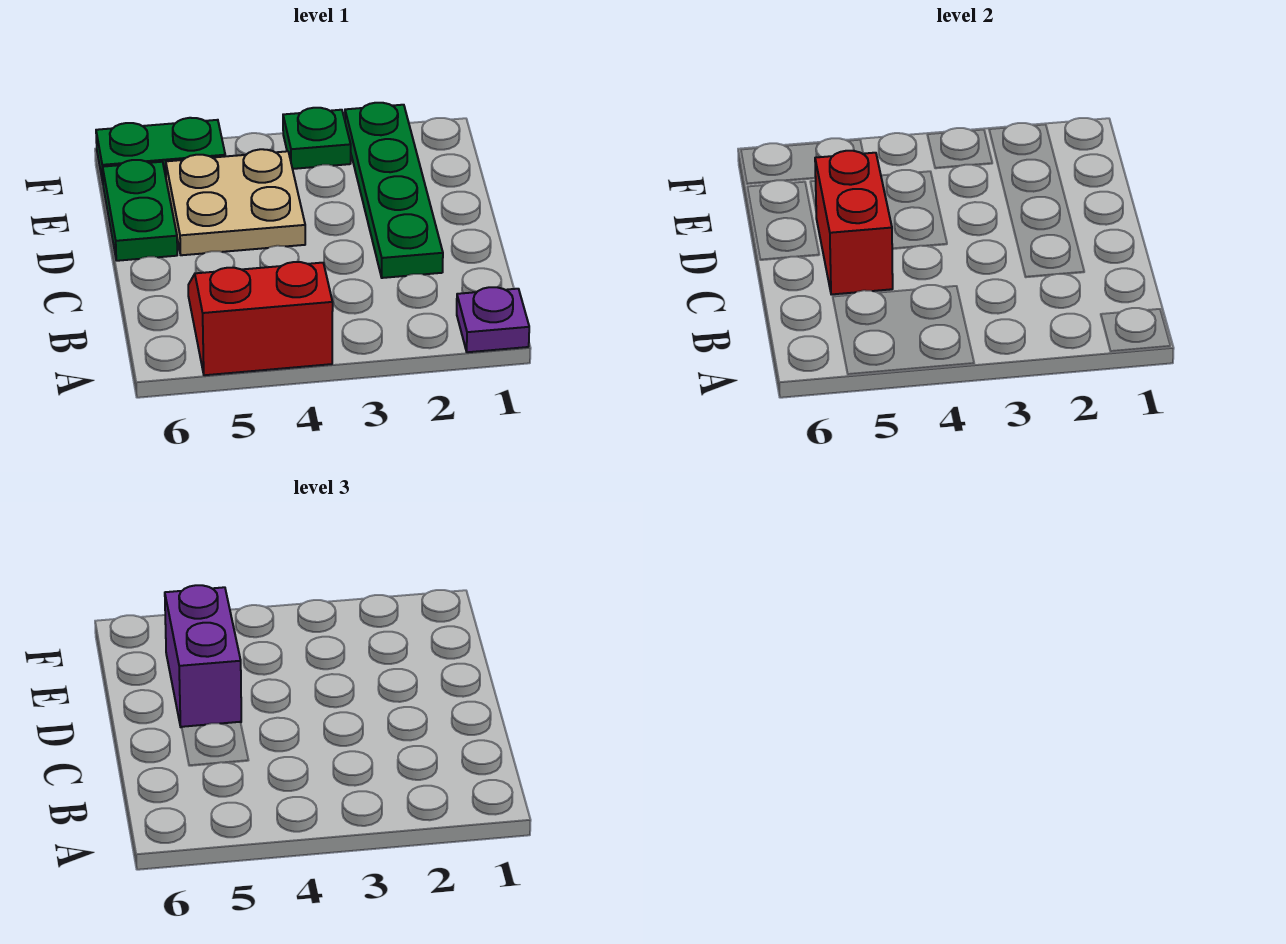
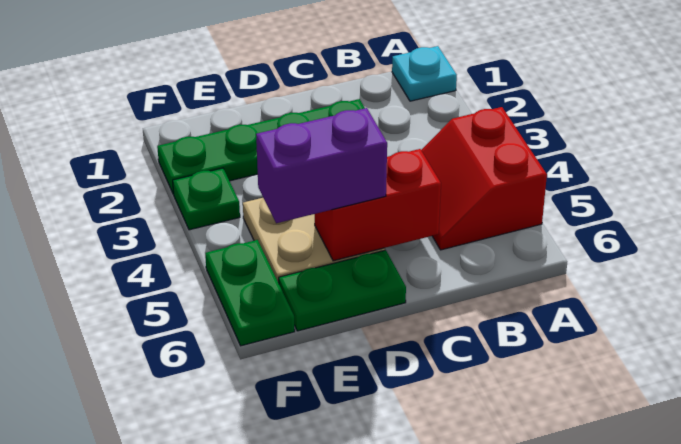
purple 1x1 plate [457,287,529,352] -> cyan 1x1 plate [392,46,457,101]

